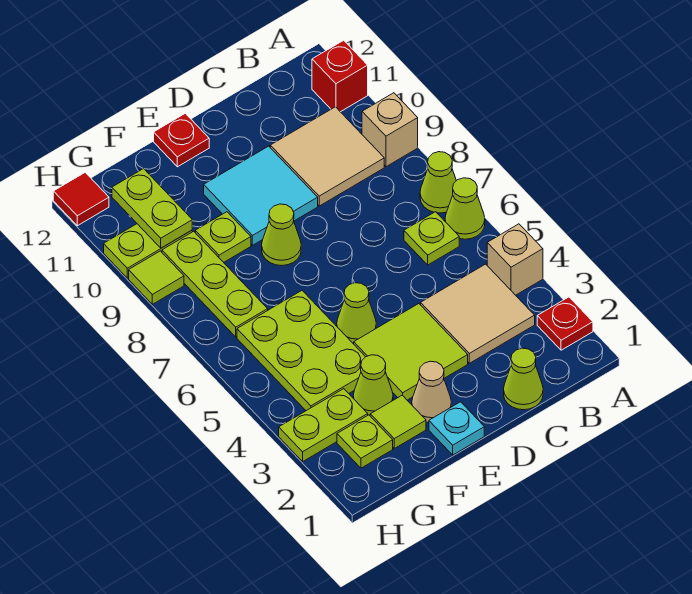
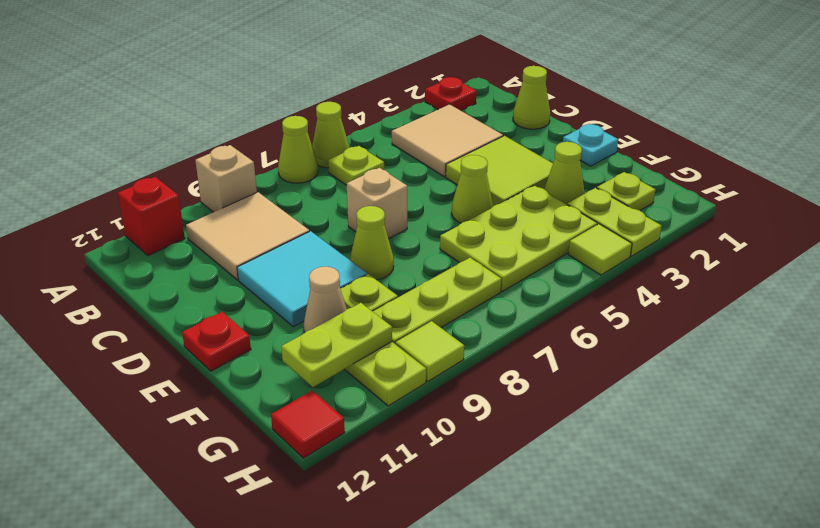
tan 1x1 brick [487,224,543,295] -> tan 1x1 brick moved to [347,168,407,239]
tan 1x1 cone [412,361,451,423] -> tan 1x1 cone moved to [304,267,347,332]
lime 1x1 tile [370,395,426,448] -> lime 1x1 tile moved to [568,224,632,275]

